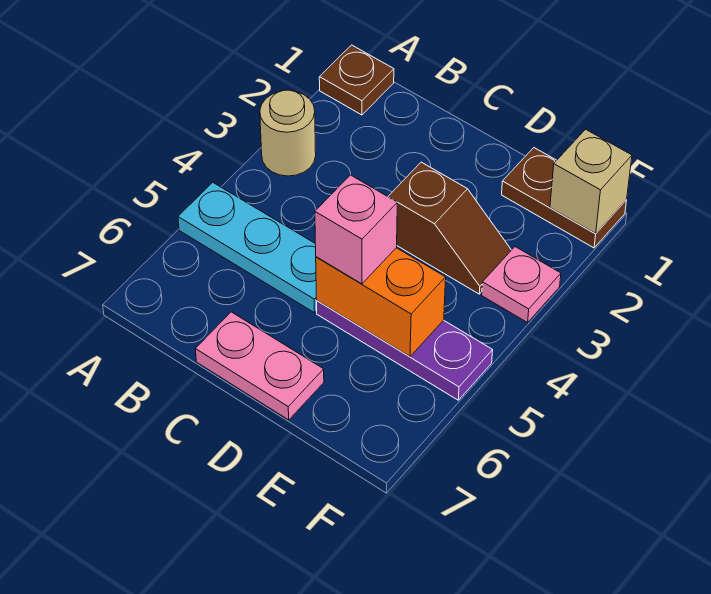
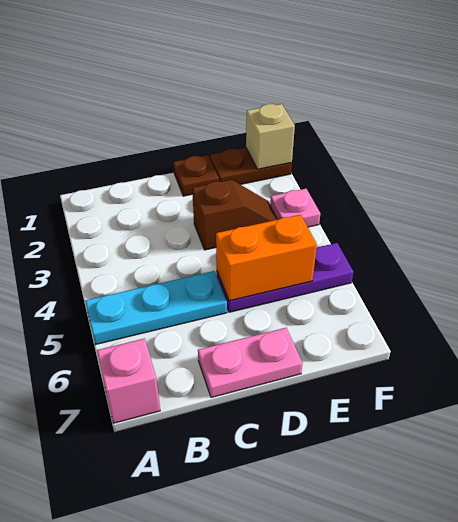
brown 1x1 plate [319,45,394,115] -> brown 1x1 plate moved to [173,155,219,196]
tan 1x1 round brick [260,90,316,176] -> none
pink 1x1 brick [315,175,397,284] -> pink 1x1 brick moved to [97,339,160,423]

